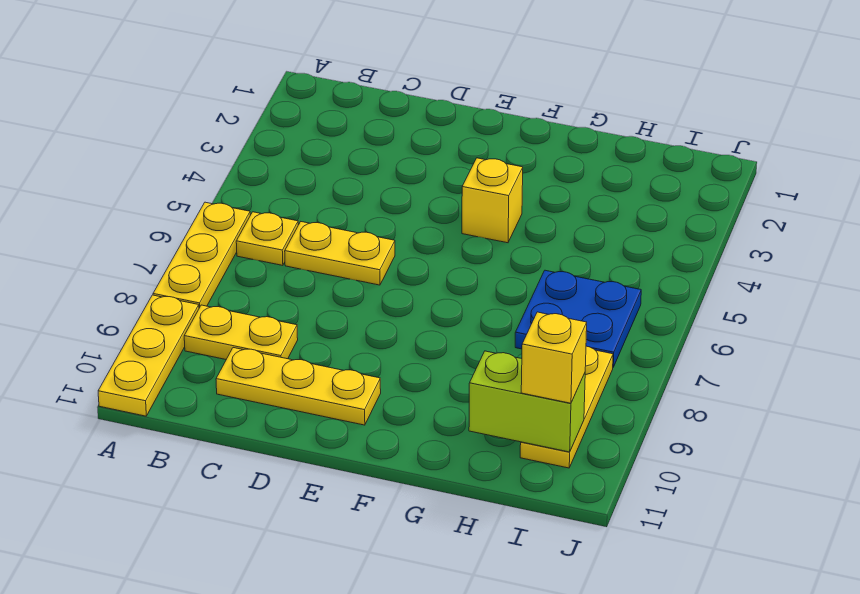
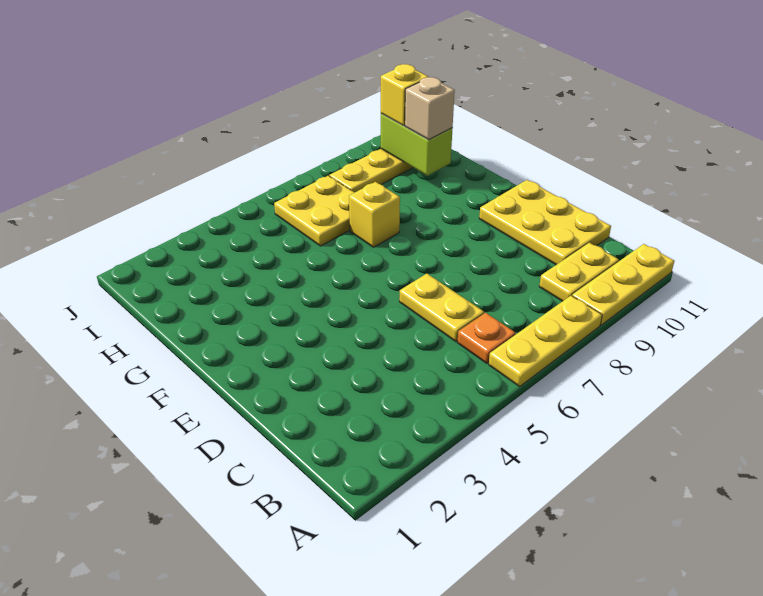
yellow 1x1 plate [236,212,298,265] -> orange 1x1 plate [457,313,516,363]
yellow 1x2 plate [184,305,298,359] -> yellow 1x2 plate turned to [539,243,619,301]
yellow 1x3 plate [216,348,381,425] -> yellow 2x3 plate [479,180,611,265]
yellow 1x1 brick [462,158,523,243] -> yellow 1x1 brick moved to [349,182,400,247]
blue 2x2 plate [515,270,641,367] -> yellow 2x2 plate [274,176,355,246]
none -> tan 1x1 brick [405,77,455,140]

